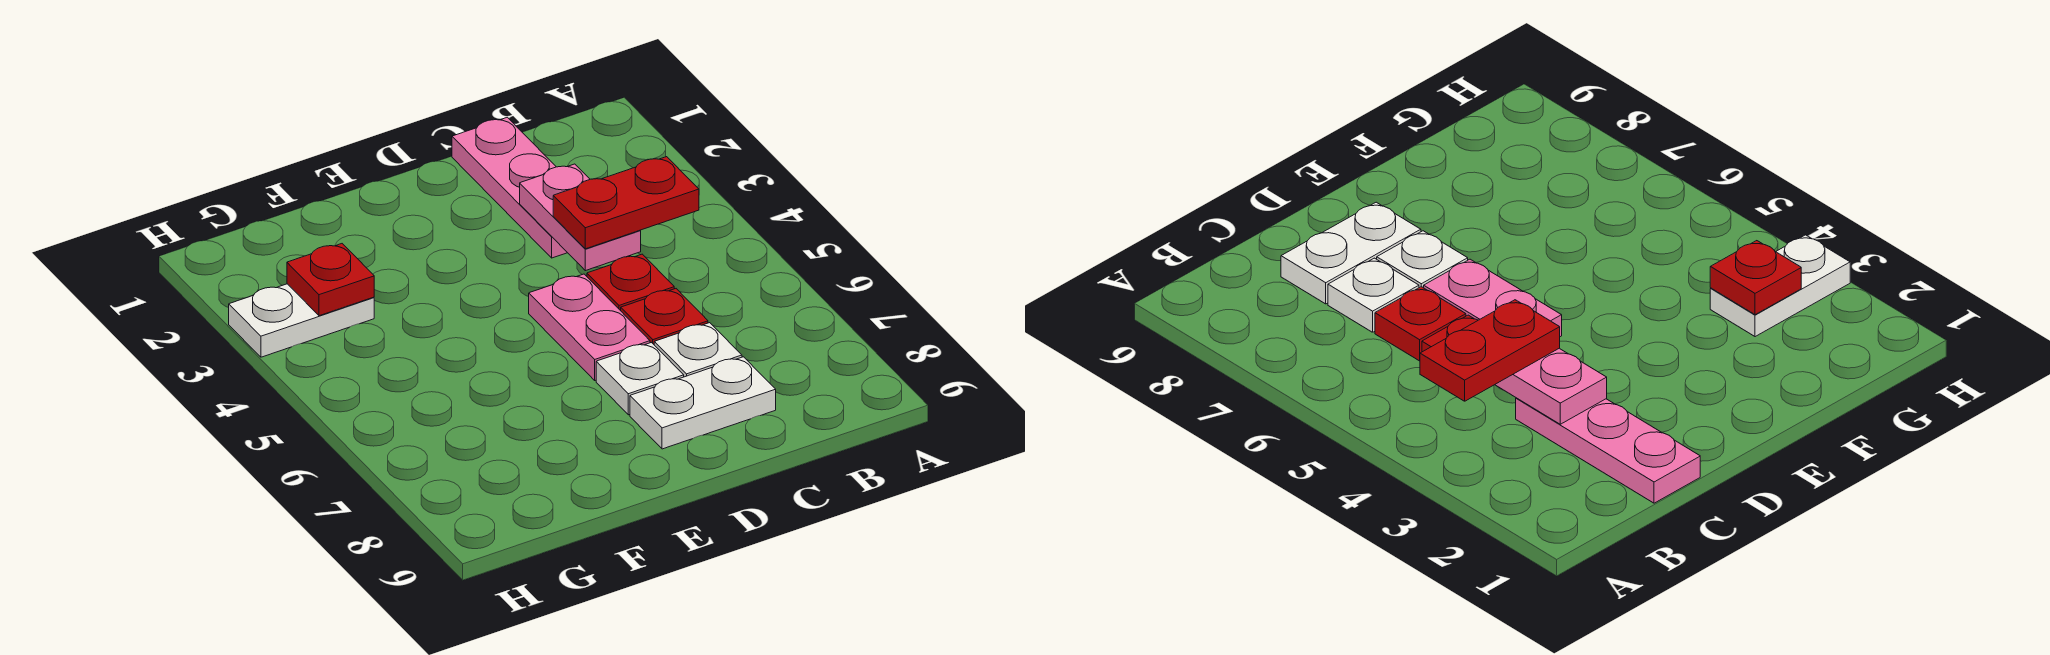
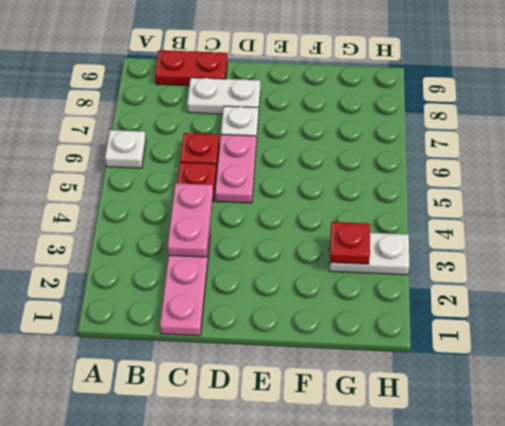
red 1x2 plate [553,157,699,249] -> red 1x2 plate moved to [155,50,227,86]
white 1x1 plate [654,323,742,377] -> white 1x1 plate moved to [105,130,146,168]

